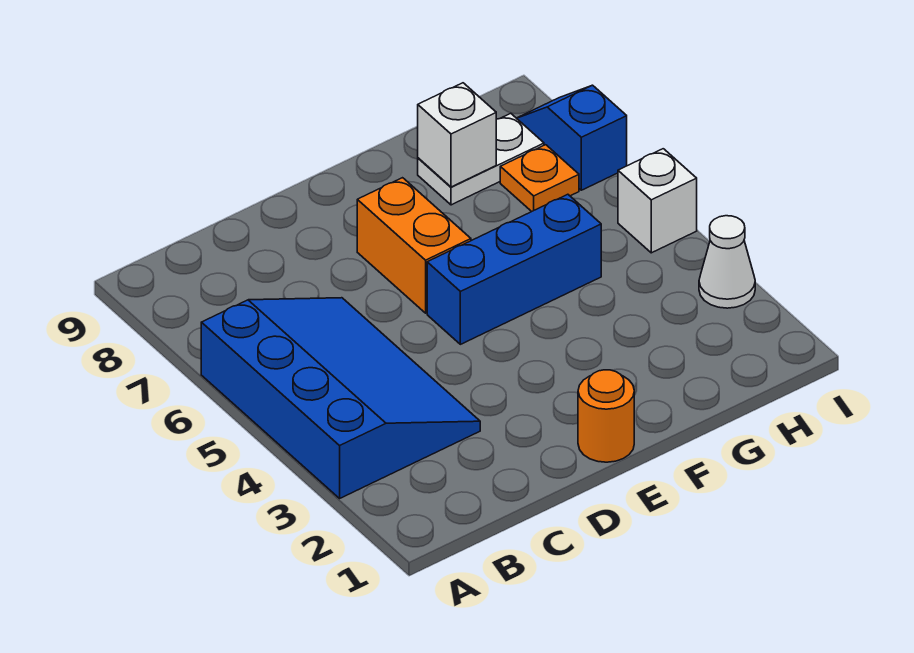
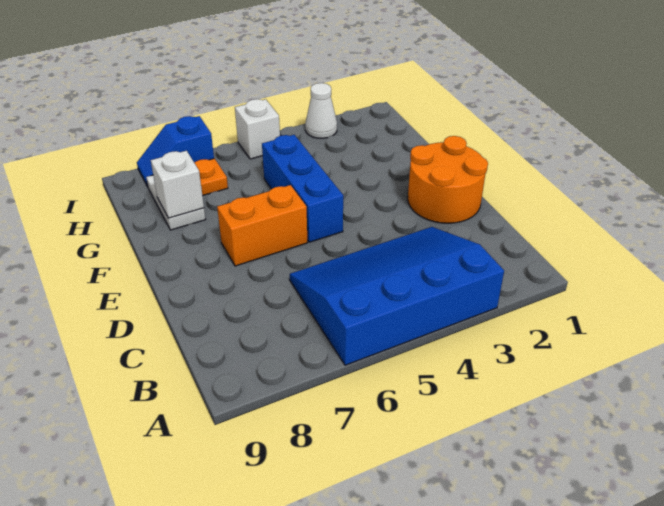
orange 1x1 round brick [578,370,634,462] -> orange 2x2 round brick [408,136,488,223]

